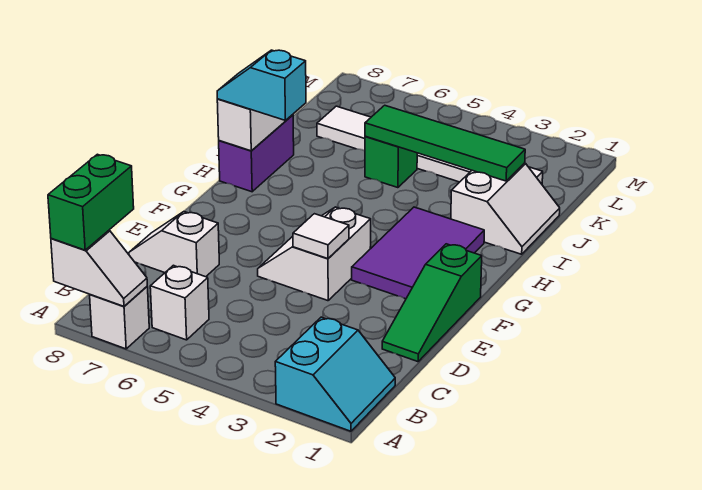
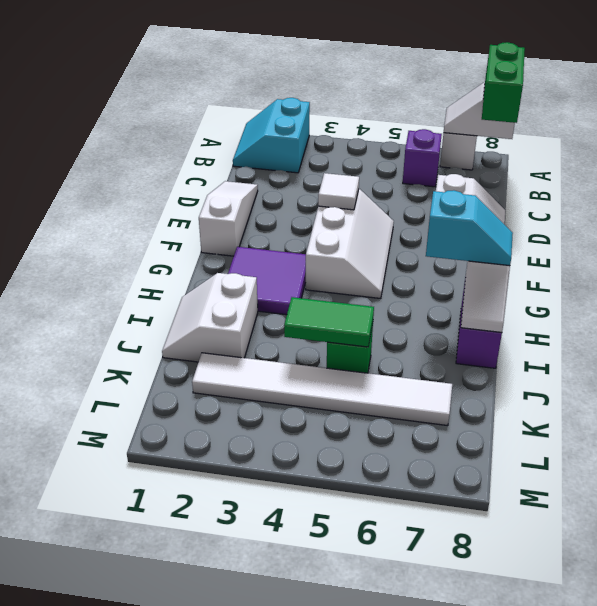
white 1x1 brick [150,265,209,340] -> purple 1x1 brick [403,129,442,187]
green 1x3 slope [382,244,482,362] -> white 1x3 slope [199,181,258,256]
white 2x2 slope [258,207,371,301] -> white 2x3 slope [306,189,394,299]
purple 2x3 tile [352,207,484,299] -> purple 2x2 tile [228,247,306,315]
green 1x4 tile [365,105,525,181] -> green 1x2 tile [284,297,374,347]

